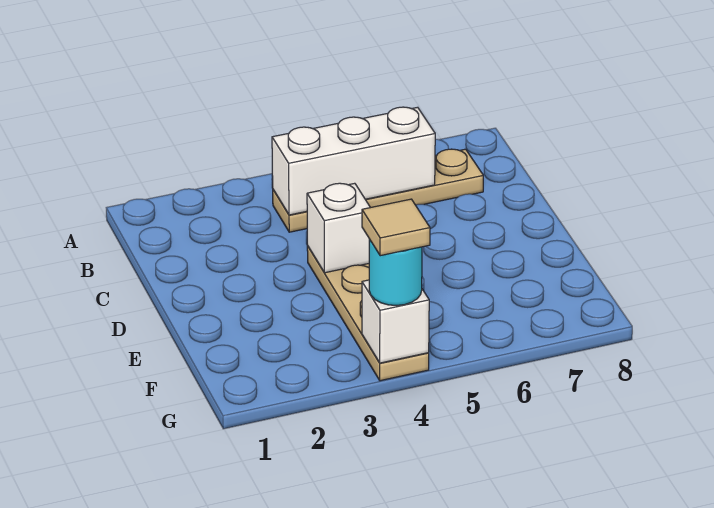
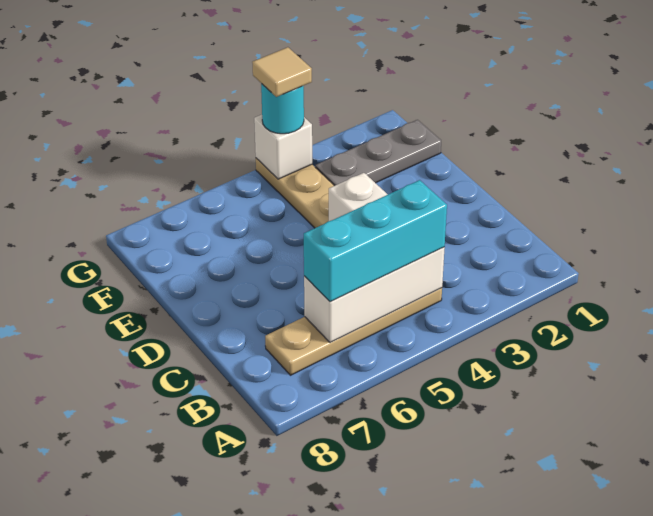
none -> cyan 1x3 brick [304,180,447,302]
none -> grey 1x3 plate [315,120,441,186]

